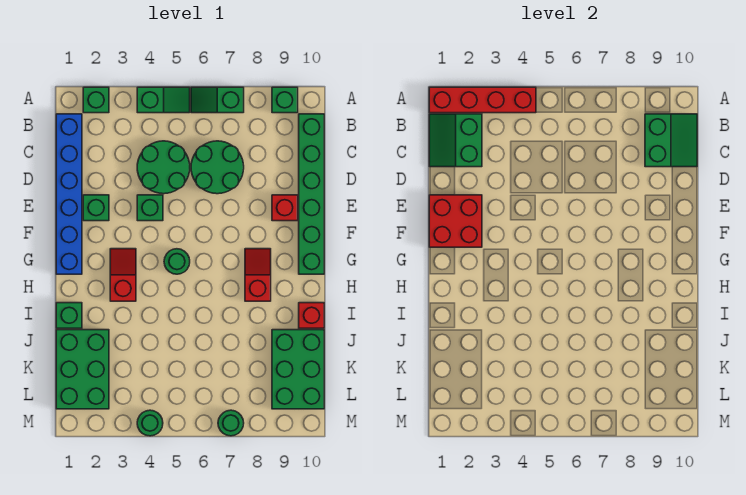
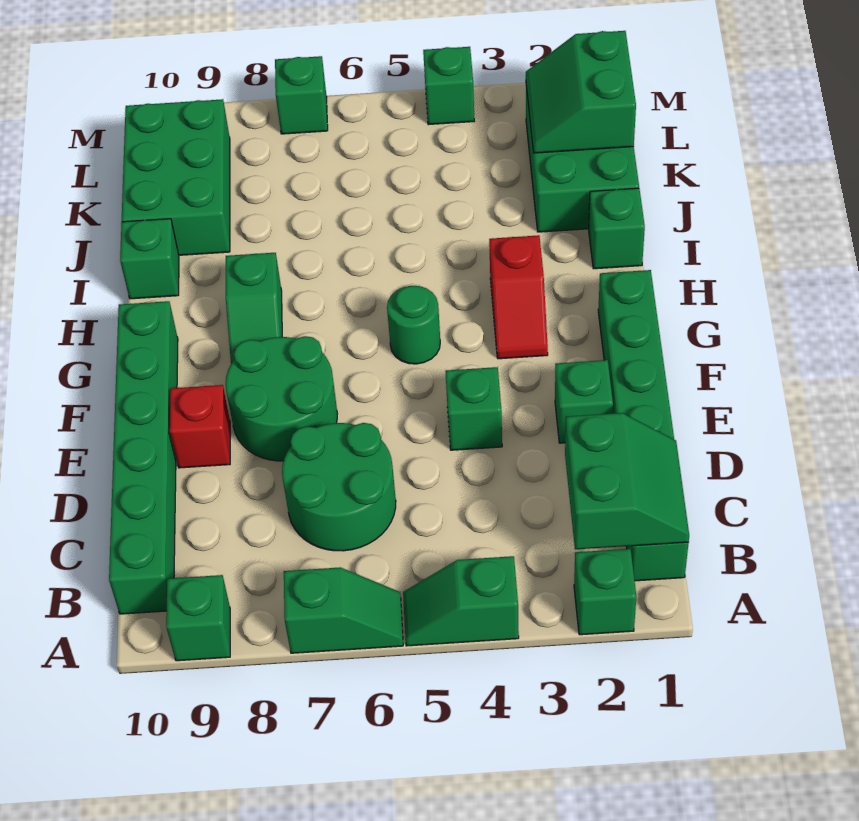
red 1x4 brick [429,87,536,113] -> none
blue 1x6 brick [56,114,82,274] -> green 1x6 brick [598,270,689,581]
green 2x2 slope [645,114,697,167] -> green 2x2 slope moved to [526,31,636,153]
green 2x2 round brick [137,141,190,194] -> green 2x2 round brick moved to [226,336,337,461]
red 2x2 brick [429,195,482,247] -> none
red 1x2 slope [245,249,271,301] -> green 1x2 slope [226,253,282,363]
red 1x1 brick [299,303,324,328] -> green 1x1 brick [120,219,179,299]
green 1x1 round brick [137,410,163,436] -> green 1x1 brick [423,47,474,125]
green 1x1 round brick [218,410,244,436] -> green 1x1 brick [275,56,328,134]

